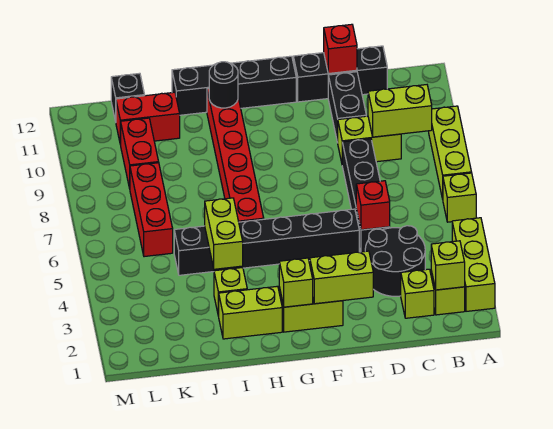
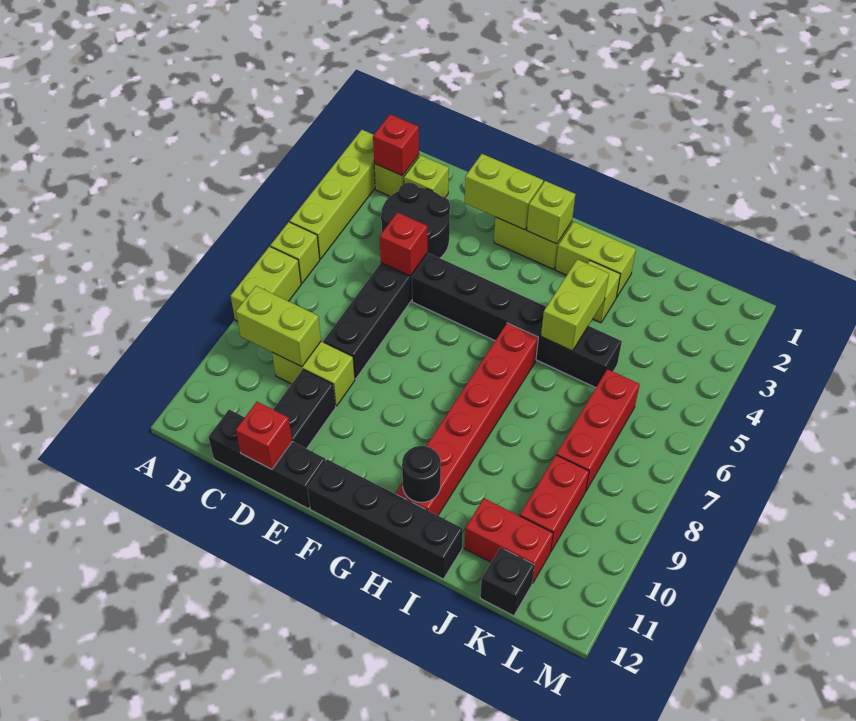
lime 1x3 brick [452,218,495,311] -> lime 1x4 brick [290,130,375,259]
lime 1x3 brick [429,106,472,199] -> lime 1x2 brick [231,246,301,321]
lime 1x1 brick [431,241,465,290] -> red 1x1 brick [373,114,419,176]

